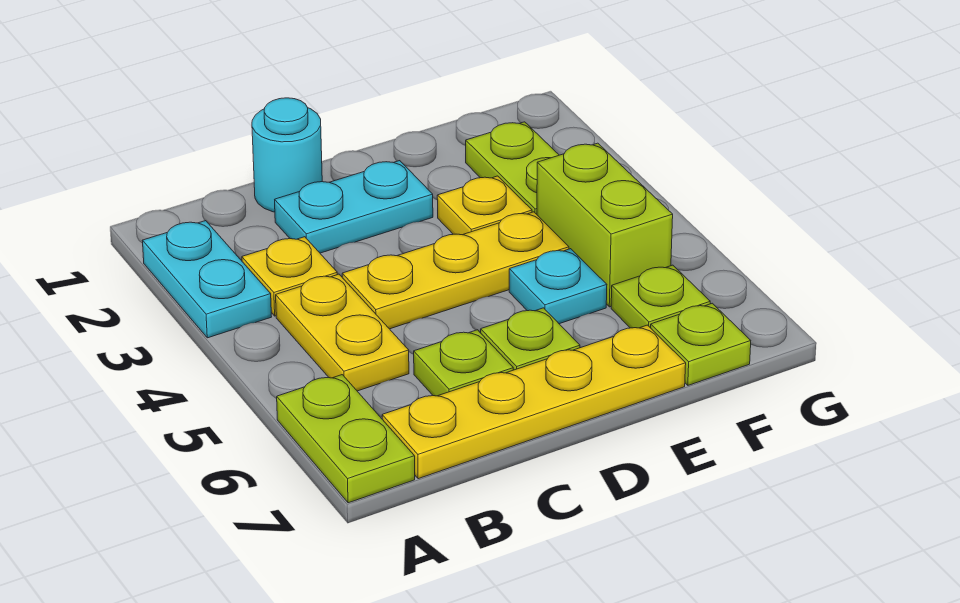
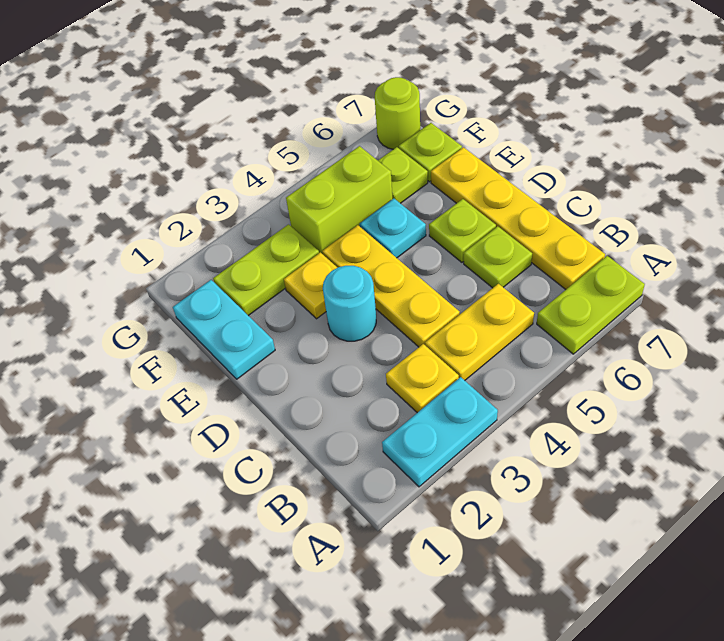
cyan 1x1 round brick [252,98,322,212] -> cyan 1x1 round brick moved to [323,266,376,341]
cyan 1x2 plate [275,161,433,253] -> cyan 1x2 plate moved to [173,280,275,379]
none -> lime 1x1 round brick [375,77,420,149]

